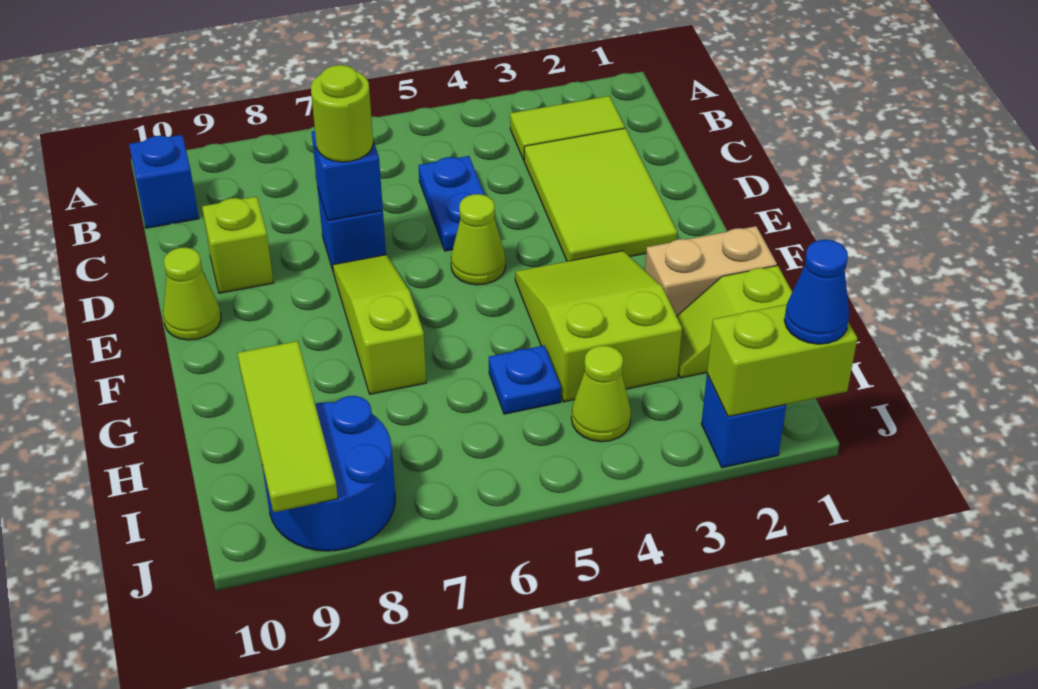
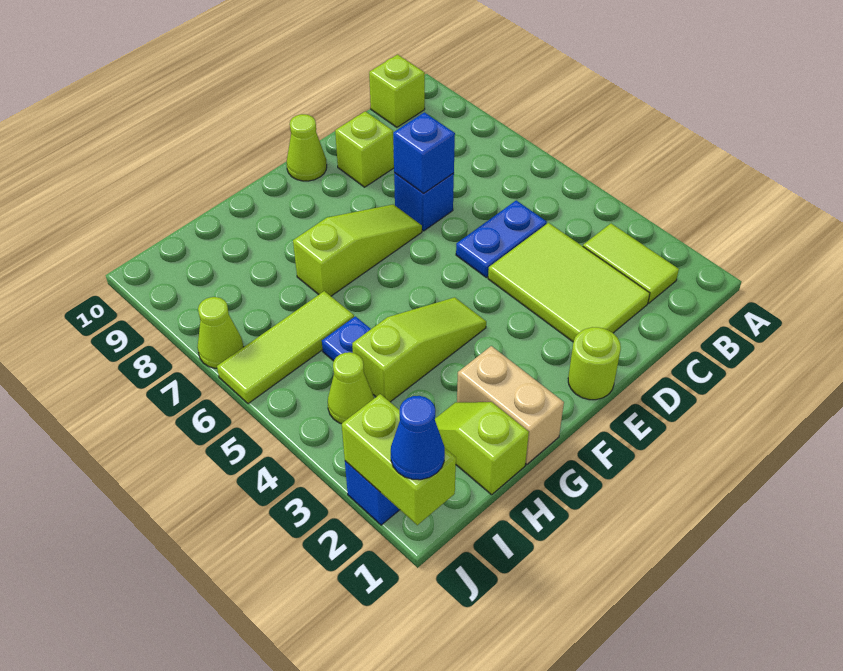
blue 1x1 brick [129,135,199,228] -> lime 1x1 brick [369,55,425,127]
lime 2x3 tile [524,128,677,261] -> lime 2x3 tile turned to [488,223,650,342]
lime 1x1 round brick [311,65,373,162] -> lime 1x1 round brick moved to [568,327,621,400]
lime 1x1 cone [451,194,506,285] -> lime 1x1 cone moved to [197,297,243,368]
lime 2x3 slope [515,251,682,402] -> lime 1x3 slope [352,297,486,402]
lime 1x3 tile [237,341,338,512] -> lime 1x3 tile moved to [217,291,354,404]
blue 2x2 round brick [262,396,395,551] -> none

